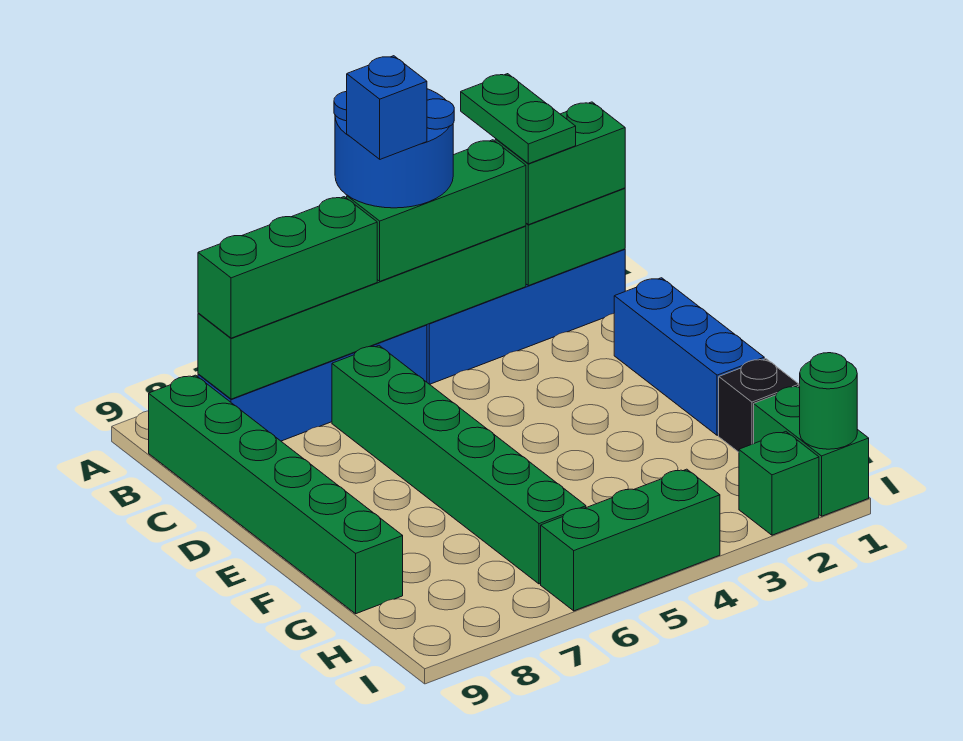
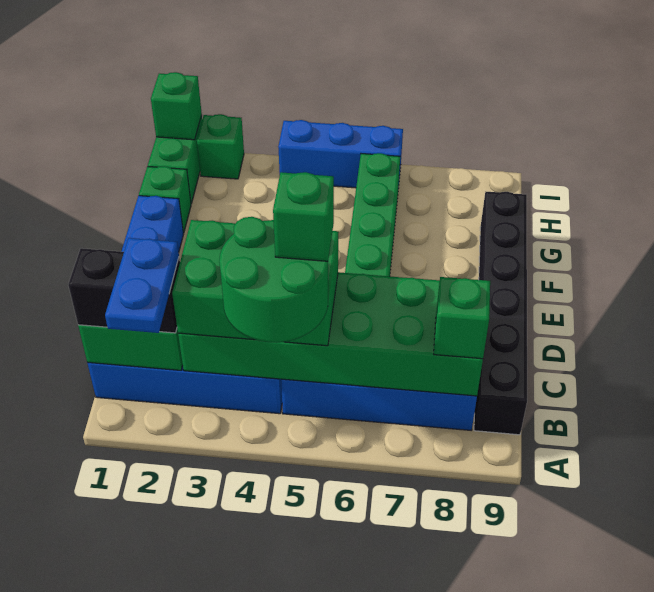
green 1x2 plate [461,74,576,164] -> blue 1x2 plate [105,238,179,333]
blue 2x2 round brick [334,89,454,208] -> green 2x2 round brick [219,217,328,343]
green 1x2 brick [495,102,625,225] -> black 1x2 brick [68,248,180,333]
green 1x6 brick [198,226,526,399] -> green 2x6 brick [178,272,483,396]
green 1x3 brick [347,140,526,281] -> green 2x3 brick [172,220,339,346]
blue 1x1 brick [347,56,427,159] -> green 1x1 brick [273,172,334,261]
green 1x3 brick [198,197,377,338] -> green 1x1 brick [434,277,490,359]
green 1x6 brick [149,375,403,614] -> black 1x6 brick [474,192,527,435]
black 1x1 brick [719,359,799,452] -> green 1x1 brick [139,166,191,233]
green 1x1 round brick [800,353,857,449] -> green 1x1 brick [151,72,202,140]
green 1x3 brick [541,469,720,611] -> blue 1x3 brick [278,120,403,188]

